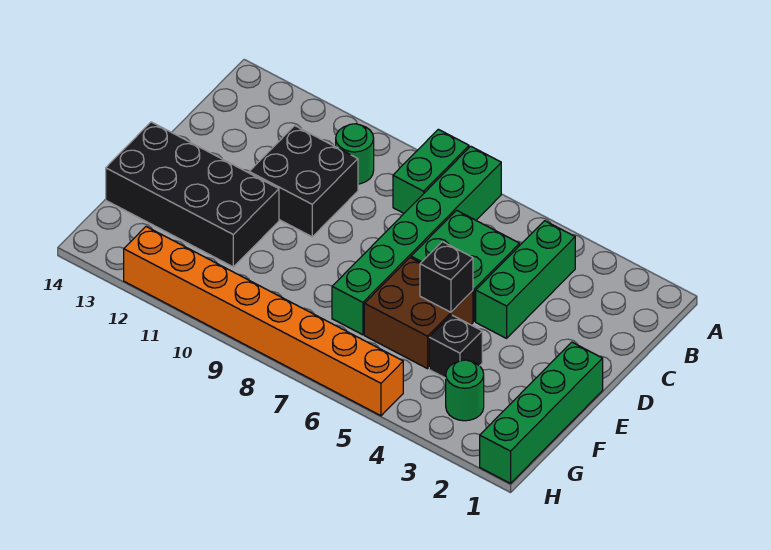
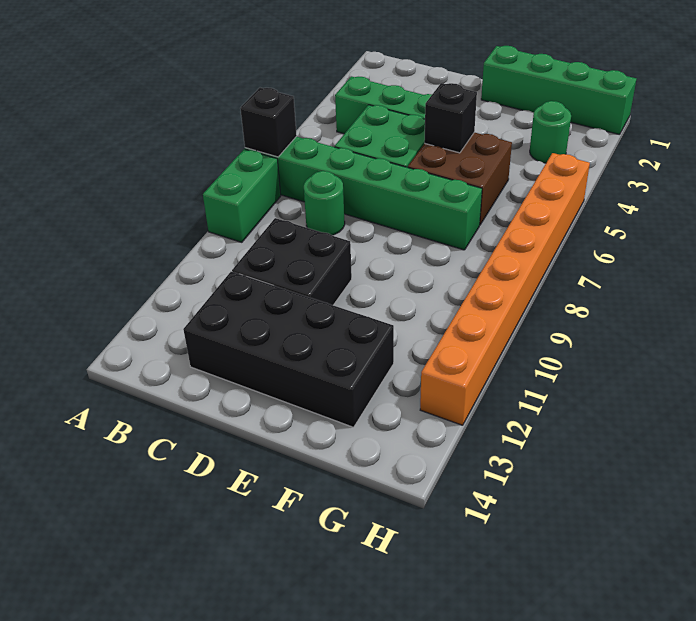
green 1x2 brick [393,129,469,213] -> green 1x2 brick turned to [203,149,281,242]
green 1x1 round brick [336,124,374,184] -> green 1x1 round brick moved to [304,171,345,235]
black 2x4 brick [106,122,279,267] -> black 2x4 brick turned to [183,272,394,427]
black 1x1 brick [429,315,482,378] -> black 1x1 brick moved to [240,88,297,157]

